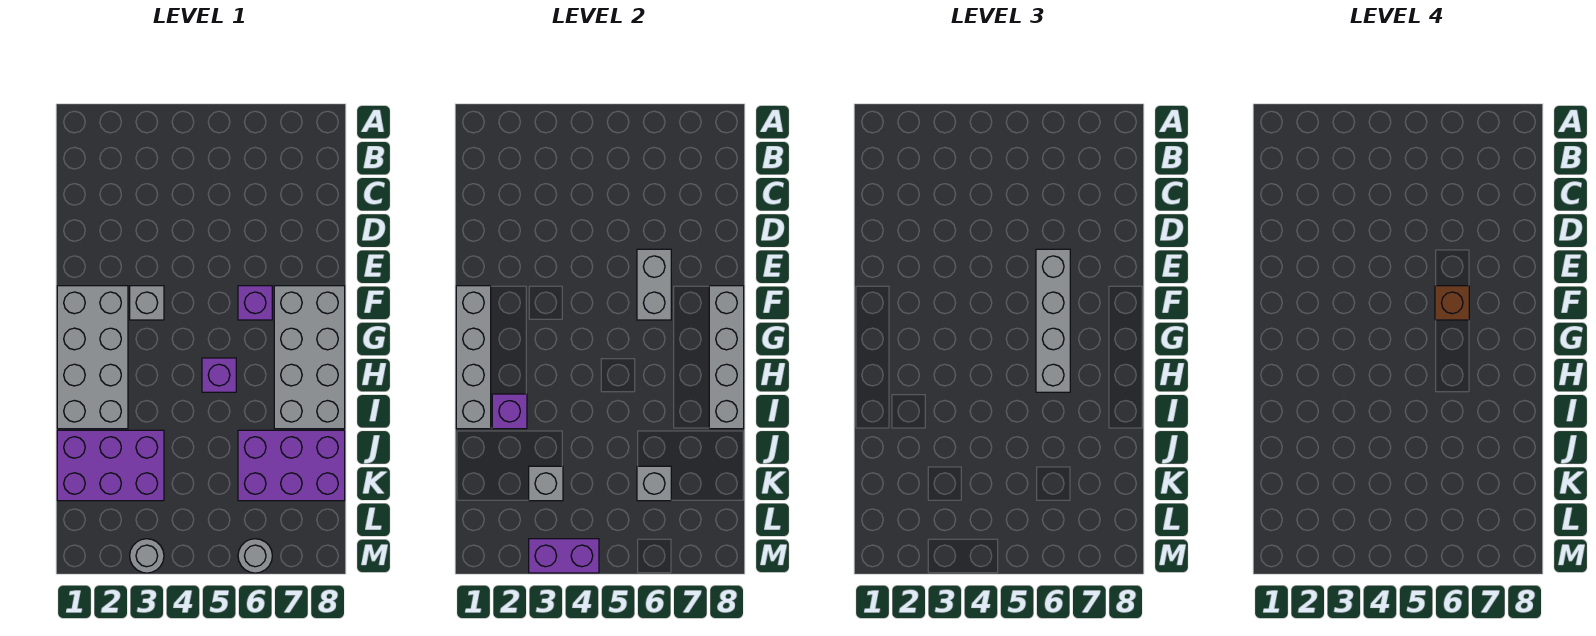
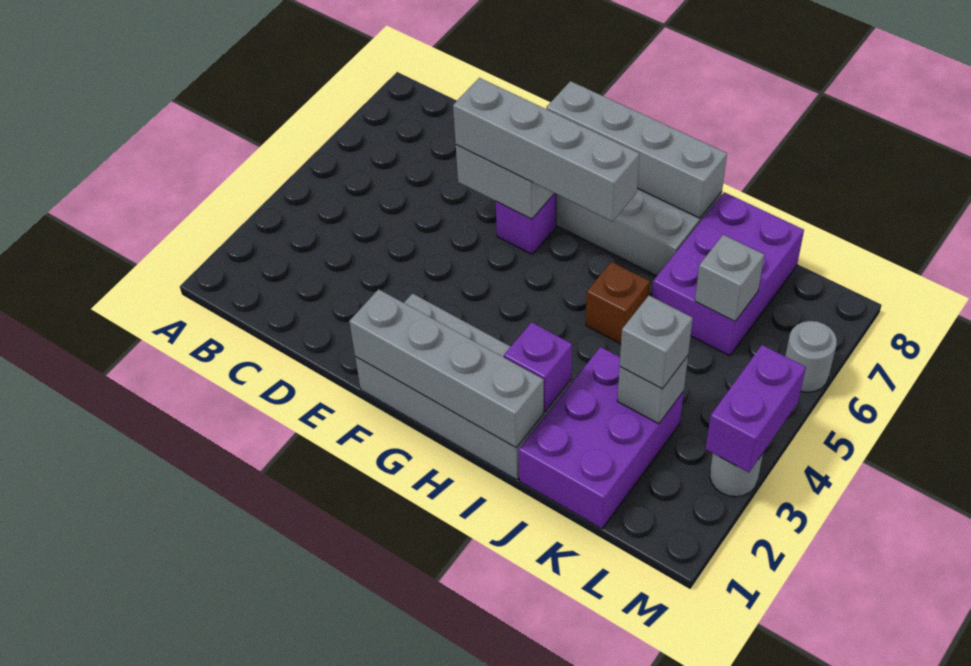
grey 1x1 brick [130,286,164,320] -> grey 1x1 brick moved to [620,296,693,389]
brown 1x1 brick [1435,286,1469,320] -> brown 1x1 brick moved to [586,262,650,344]
purple 1x1 brick [202,358,236,392] -> none

